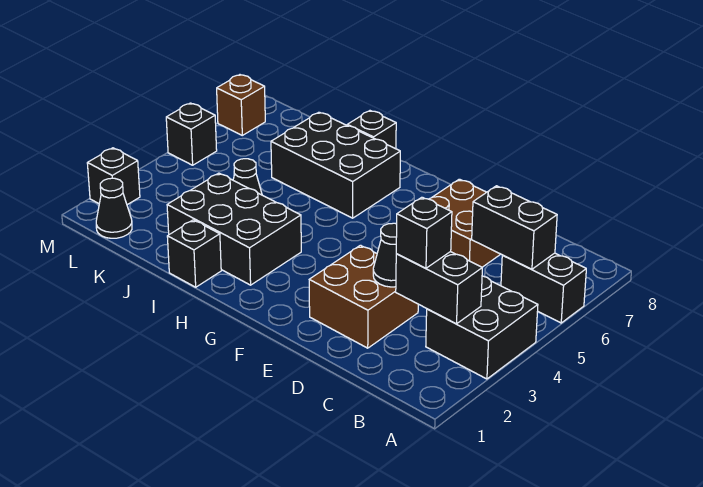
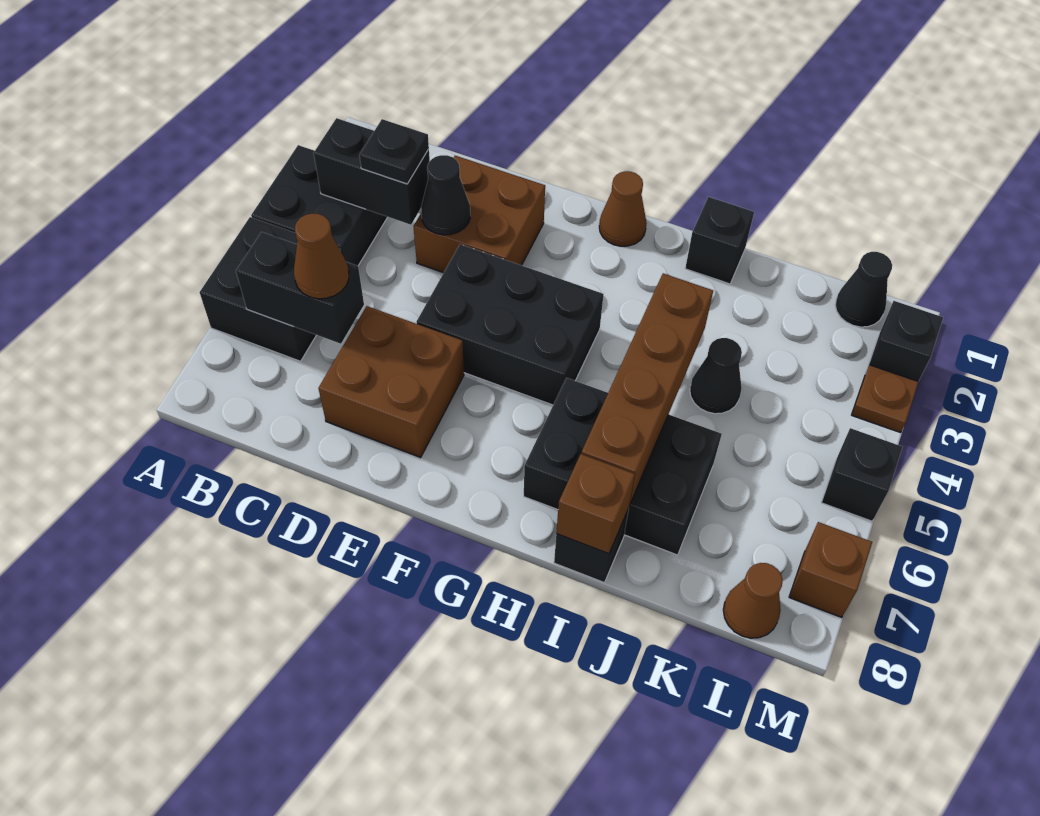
black 1x2 brick [501,253,586,323] -> black 2x2 brick [200,217,341,361]
black 1x1 brick [396,197,452,268] -> black 1x1 plate [359,119,429,184]
none -> brown 1x1 cone [294,213,349,299]
none -> brown 1x1 cone [599,171,647,246]
black 2x3 brick [167,173,301,285] -> black 2x3 brick moved to [417,244,603,405]
none -> brown 1x4 brick [581,273,713,503]
none -> brown 1x1 brick [556,454,635,554]
none -> brown 1x1 cone [723,563,783,638]
none -> brown 1x1 plate [852,365,919,433]

